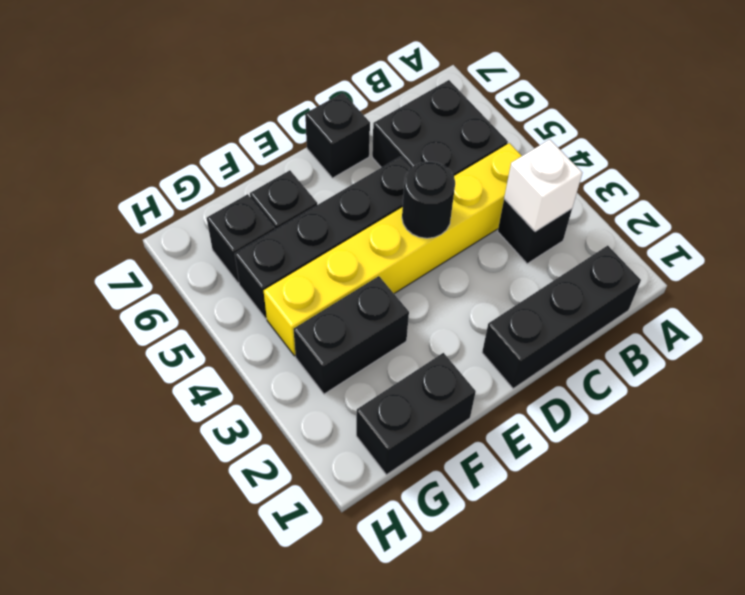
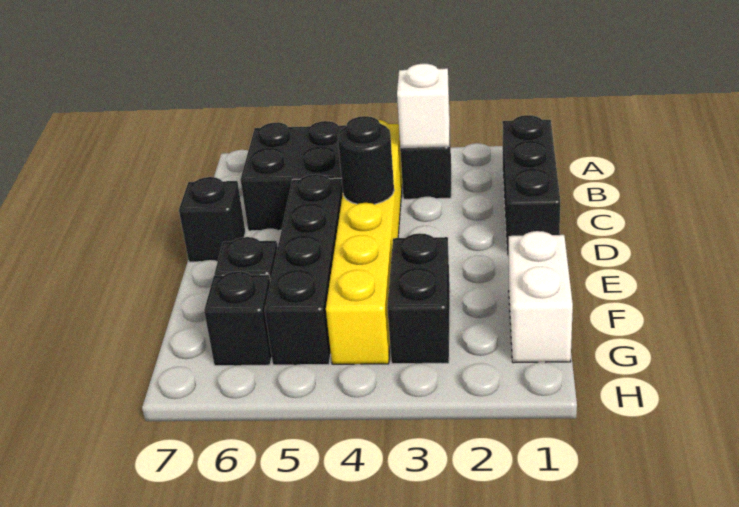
black 1x2 brick [356,353,476,475] -> white 1x2 brick [509,231,573,363]

